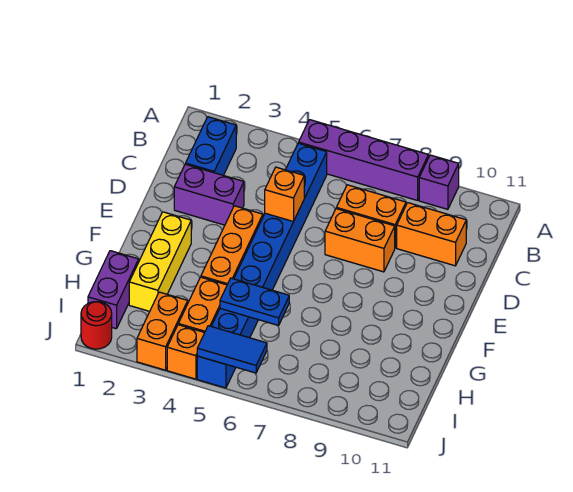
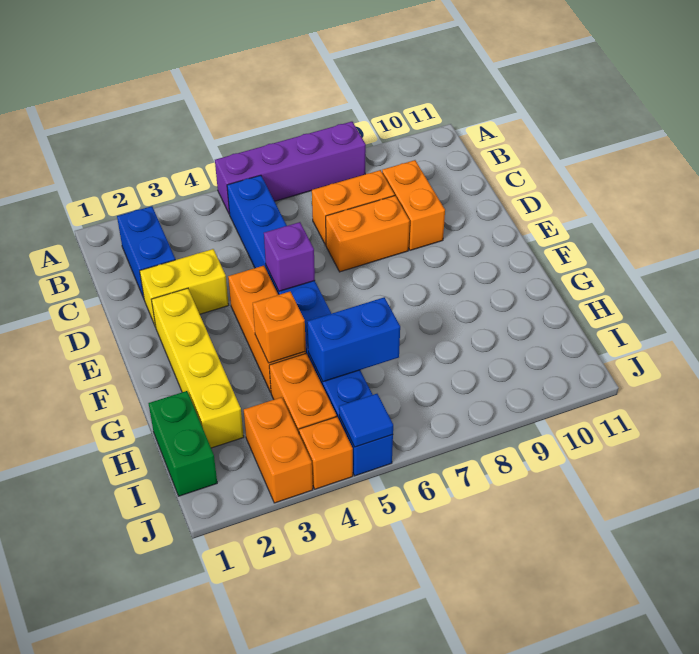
purple 1x1 brick [419,155,459,209] -> purple 1x1 brick moved to [264,222,315,291]
orange 1x2 brick [397,203,466,266] -> orange 1x2 brick turned to [382,160,445,250]
purple 1x2 brick [174,164,244,225] -> yellow 1x2 brick [140,249,229,327]
orange 1x1 brick [265,167,304,222] -> orange 1x1 brick moved to [253,292,306,363]
yellow 1x3 brick [129,212,191,311] -> yellow 1x4 brick [151,288,244,448]
purple 1x2 brick [88,251,139,329] -> green 1x2 brick [148,391,217,496]
blue 1x2 plate [220,278,289,325] -> blue 1x2 brick [307,297,400,382]
red 1x1 round brick [81,302,112,349] -> none
blue 1x2 tile [197,326,267,373] -> blue 1x1 tile [339,394,393,447]

